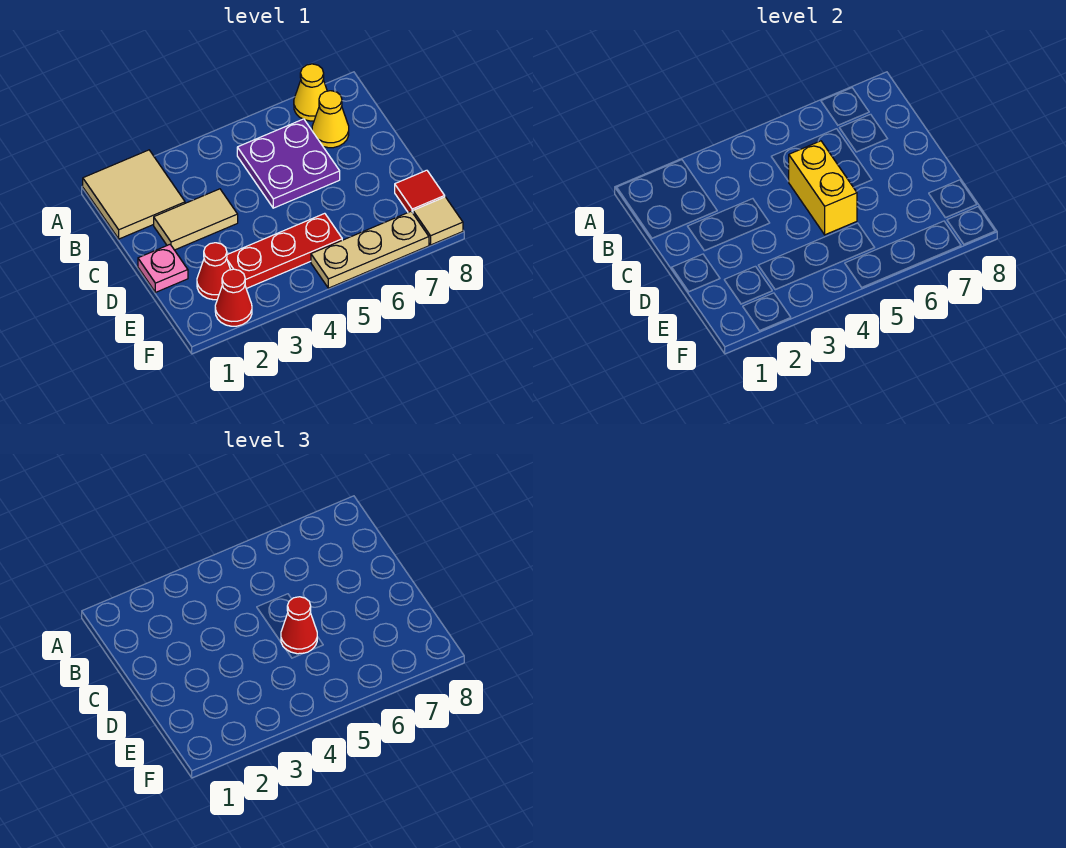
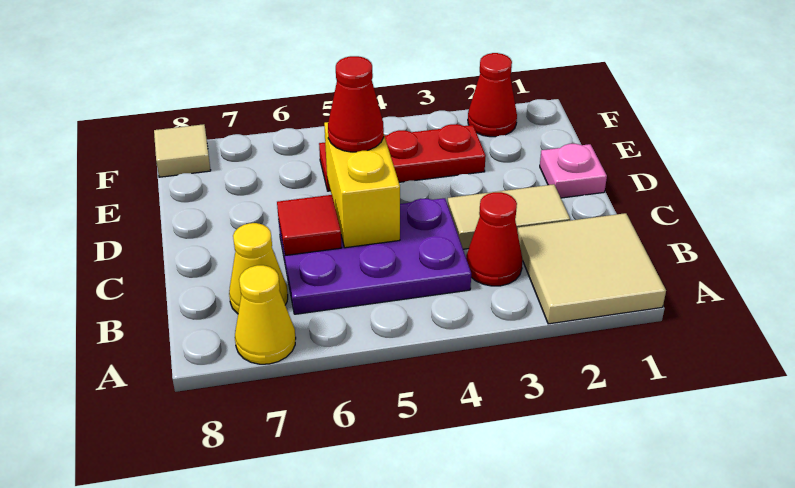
purple 2x2 plate [237,119,340,208] -> purple 2x3 plate [279,198,471,314]
red 1x1 cone [197,243,231,300] -> red 1x1 cone moved to [466,192,523,286]
red 1x1 tile [395,170,445,213] -> red 1x1 tile moved to [277,195,342,256]
tan 1x3 plate [311,211,429,288] -> none

